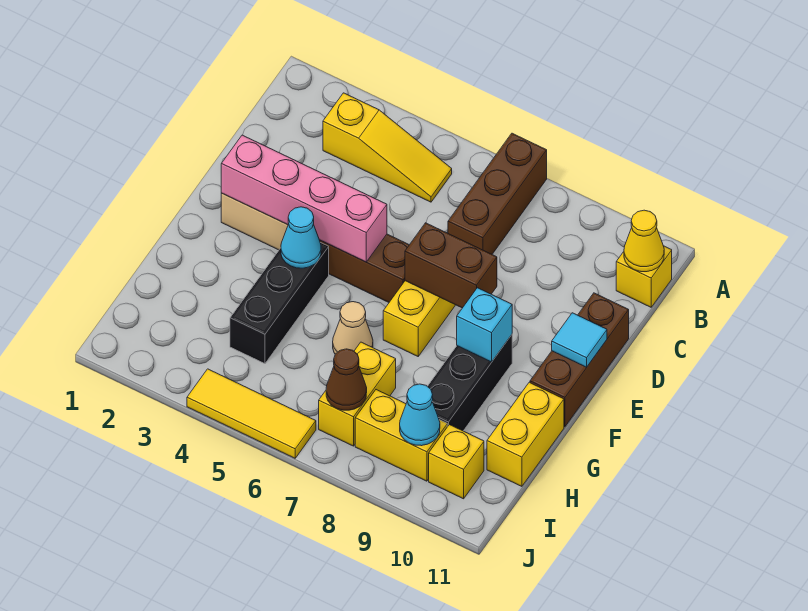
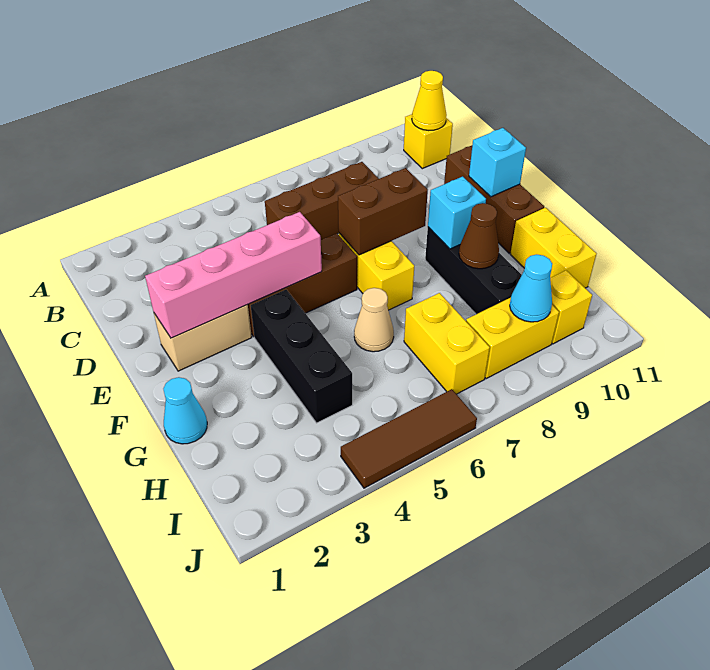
brown 1x3 brick [448,133,547,254] -> brown 1x3 brick turned to [265,162,379,240]
yellow 1x3 slope [323,93,452,202] -> none
cyan 1x1 tile [552,313,607,367] -> cyan 1x1 brick [469,128,526,197]
cyan 1x1 cone [281,207,321,268] -> cyan 1x1 cone moved to [163,377,207,444]
brown 1x1 cone [326,349,367,410] -> brown 1x1 cone moved to [459,203,499,269]
yellow 1x3 tile [187,369,316,458] -> brown 1x3 tile [341,389,477,488]

